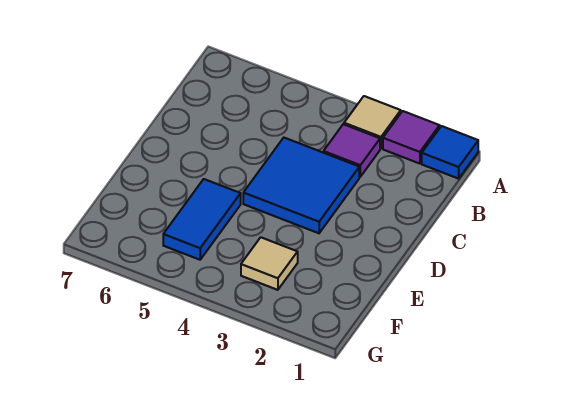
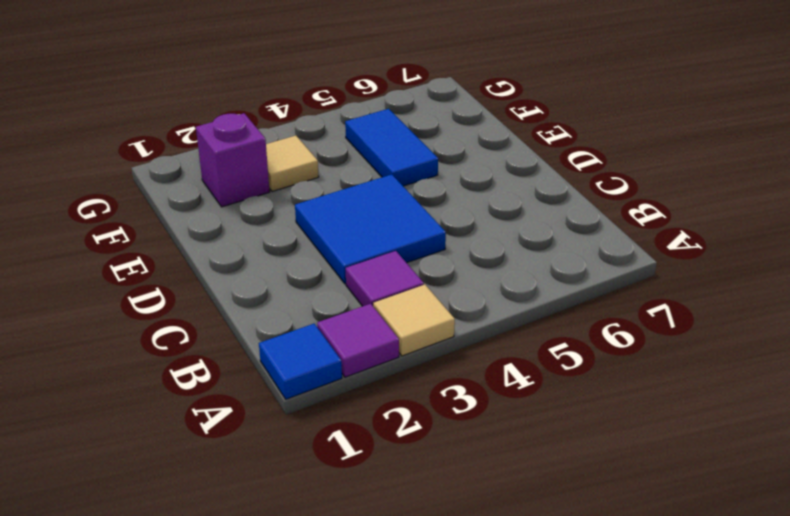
none -> purple 1x1 brick [196,113,270,207]

